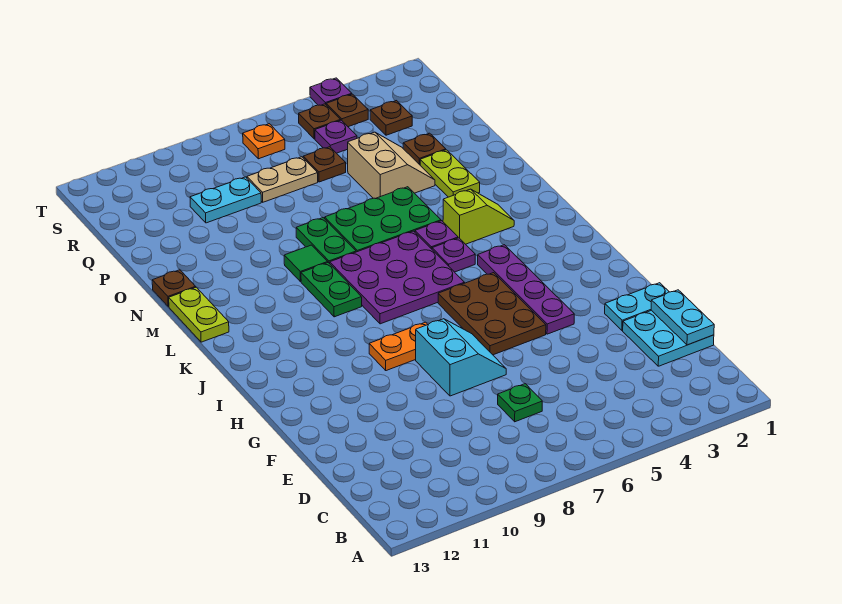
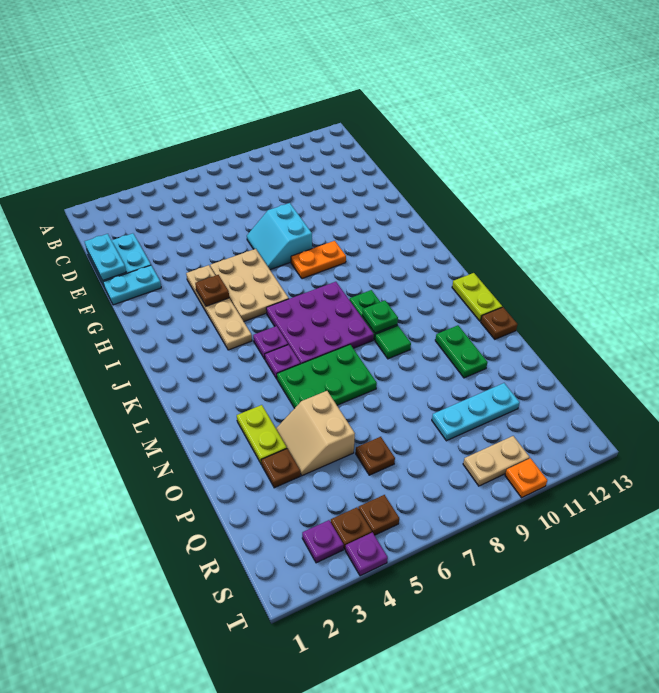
green 1x1 plate [498,384,542,422] -> green 1x1 plate moved to [362,300,398,333]
purple 1x4 plate [478,245,574,334] -> tan 1x4 plate [186,265,252,350]
brown 2x3 plate [438,273,546,355] -> tan 2x3 plate [210,249,289,321]
lime 1x2 slope [443,189,514,244] -> none
green 1x2 plate [296,218,356,264] -> green 1x2 plate moved to [435,325,488,378]
tan 1x2 plate [247,157,318,202] -> tan 1x2 plate moved to [463,436,530,486]
cyan 1x2 plate [190,177,261,223] -> cyan 1x3 plate [432,383,520,441]
brown 1x1 plate [370,101,412,135] -> brown 1x1 plate moved to [195,275,229,306]
purple 1x1 plate [315,120,357,153] -> purple 1x1 plate moved to [302,520,343,563]
orange 1x1 plate [243,124,285,159] -> orange 1x1 plate moved to [505,458,547,498]

